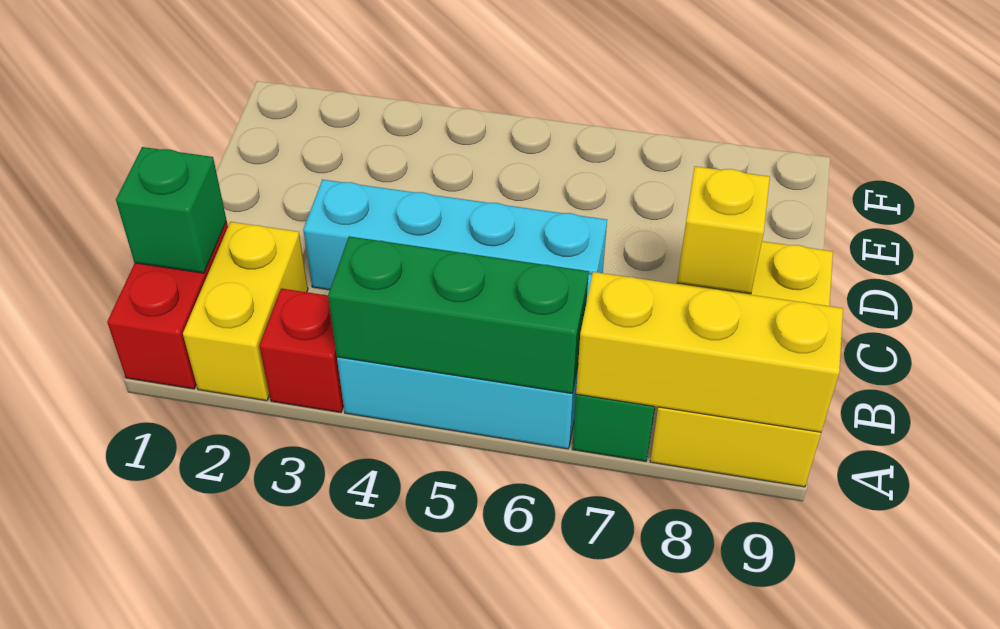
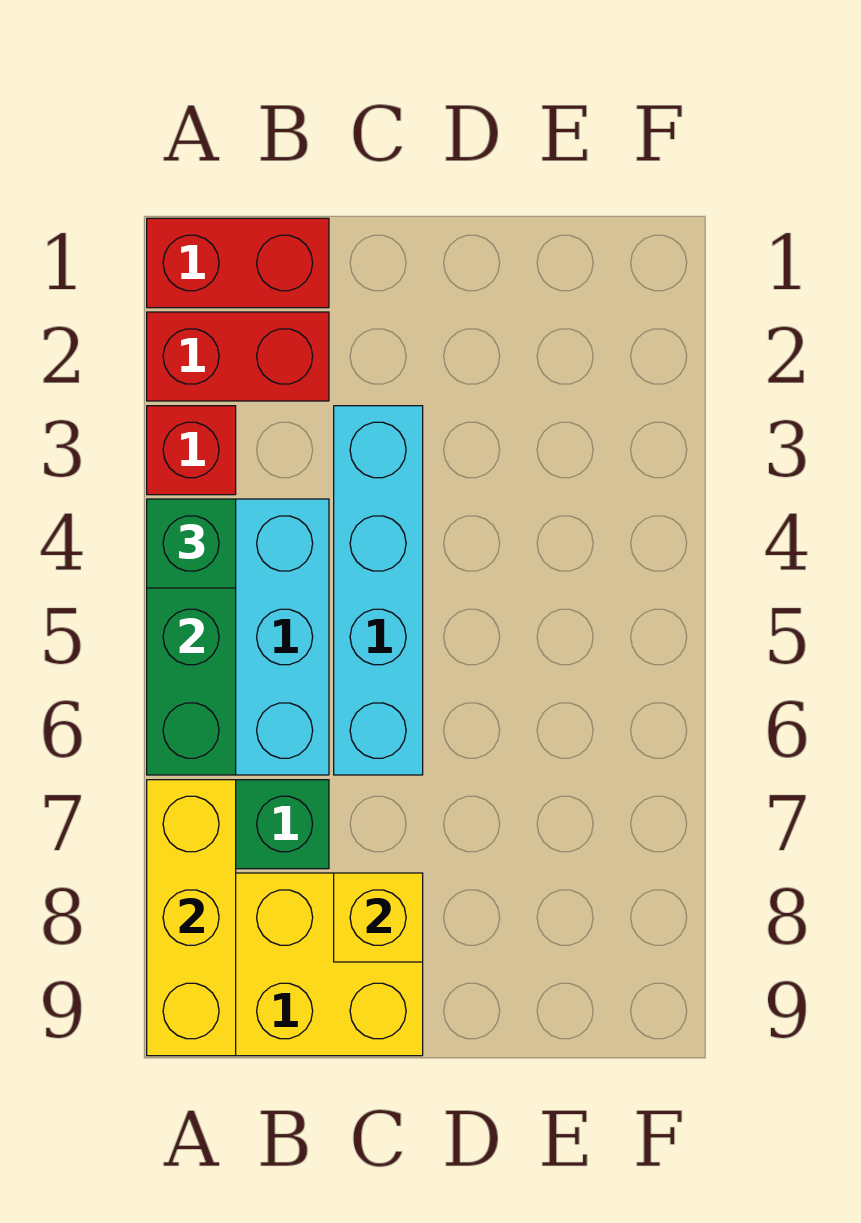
yellow 1x2 brick [183,222,308,401] -> red 1x2 brick [147,312,329,401]
green 1x1 brick [116,147,227,273] -> green 1x1 brick moved to [147,499,236,588]

